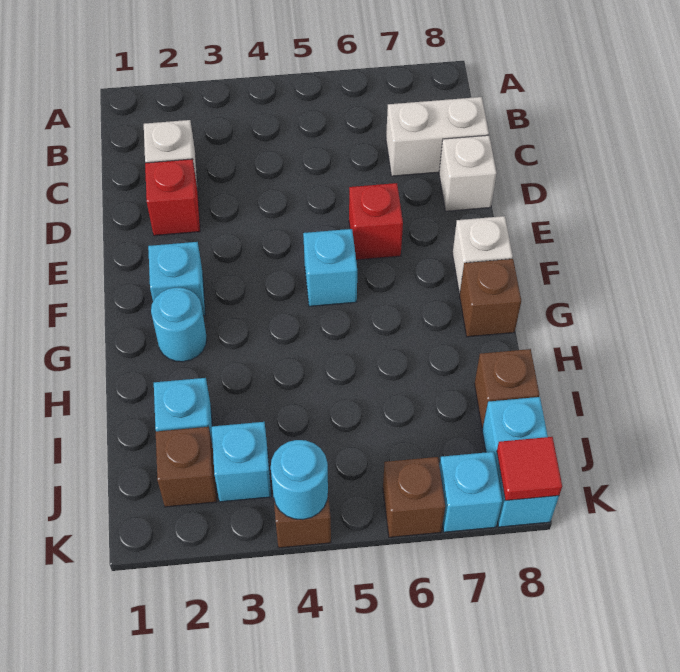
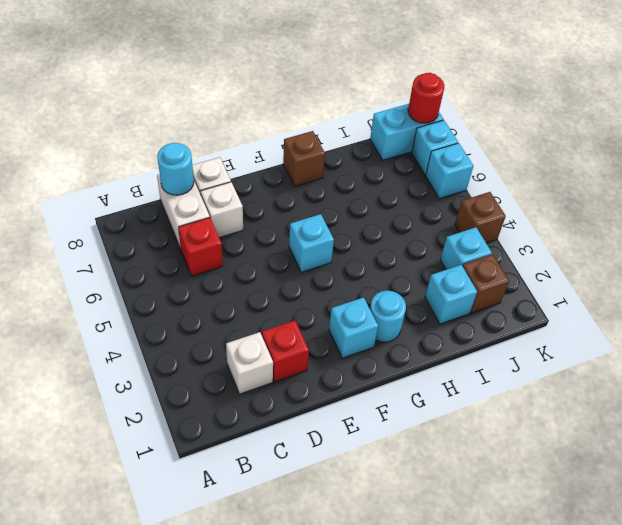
red 1x1 brick [349,183,403,260] -> red 1x1 brick moved to [178,218,223,276]
white 1x1 brick [453,216,513,294] -> white 1x1 brick moved to [201,182,243,238]
brown 1x1 brick [474,349,540,428] -> none
cyan 1x1 round brick [271,440,328,520] -> cyan 1x1 round brick moved to [157,143,194,195]
brown 1x1 brick [383,457,445,537] -> cyan 1x1 brick [426,143,473,199]
red 1x1 tile [497,437,562,501] -> red 1x1 round brick [408,73,444,123]

